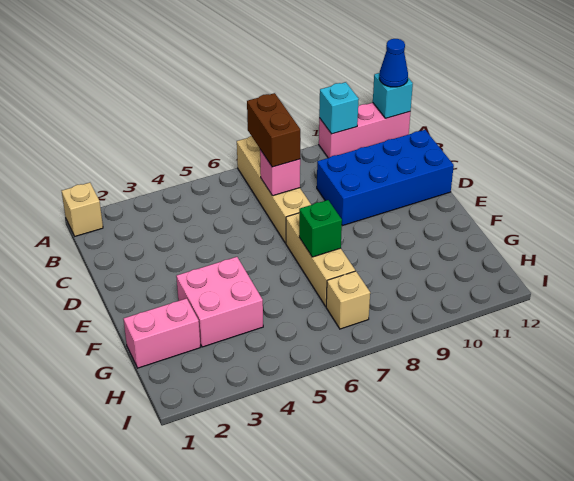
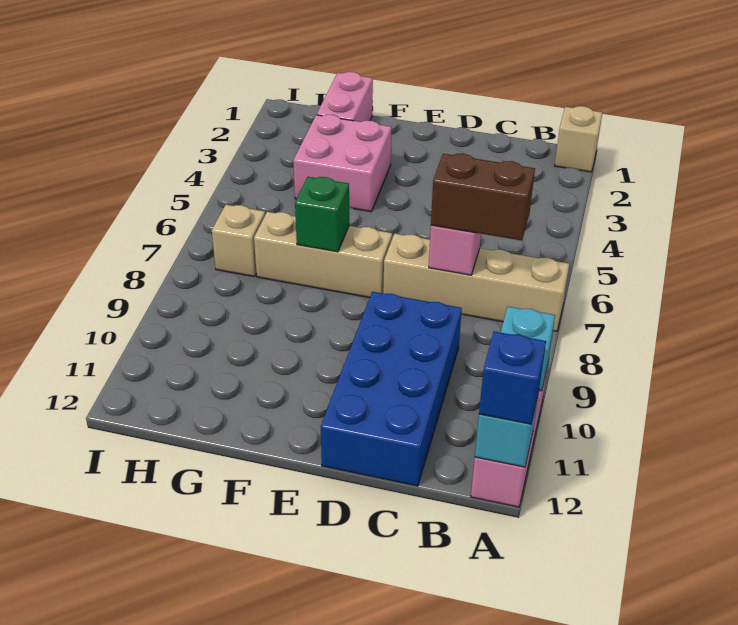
blue 1x1 cone [379,39,408,87] -> blue 1x1 brick [479,332,546,424]

